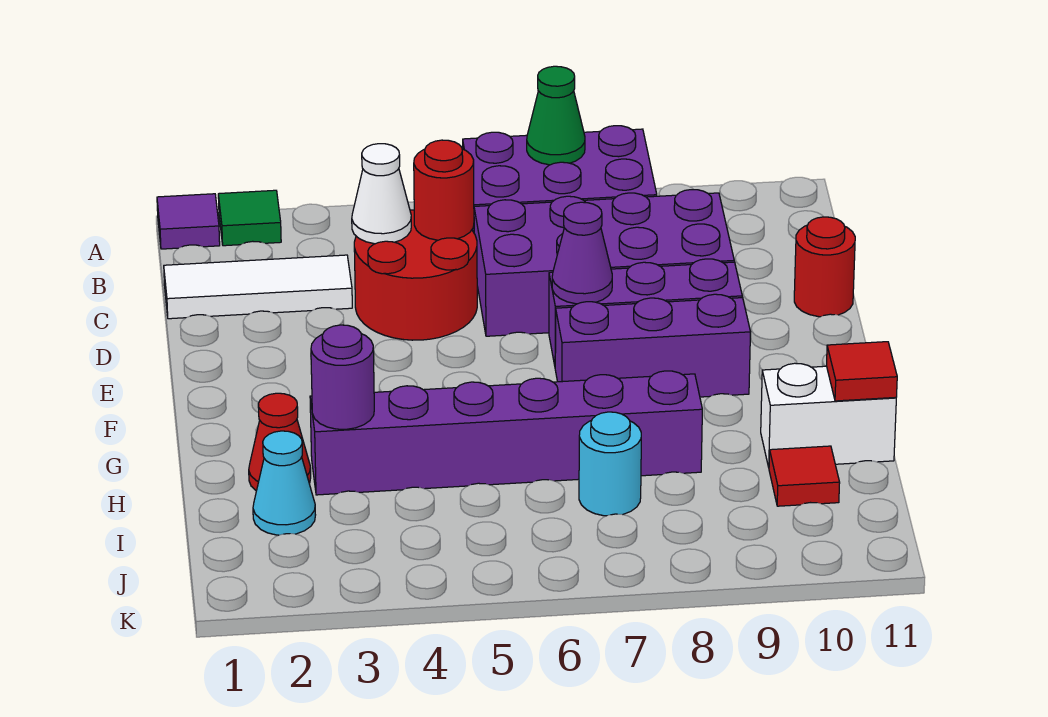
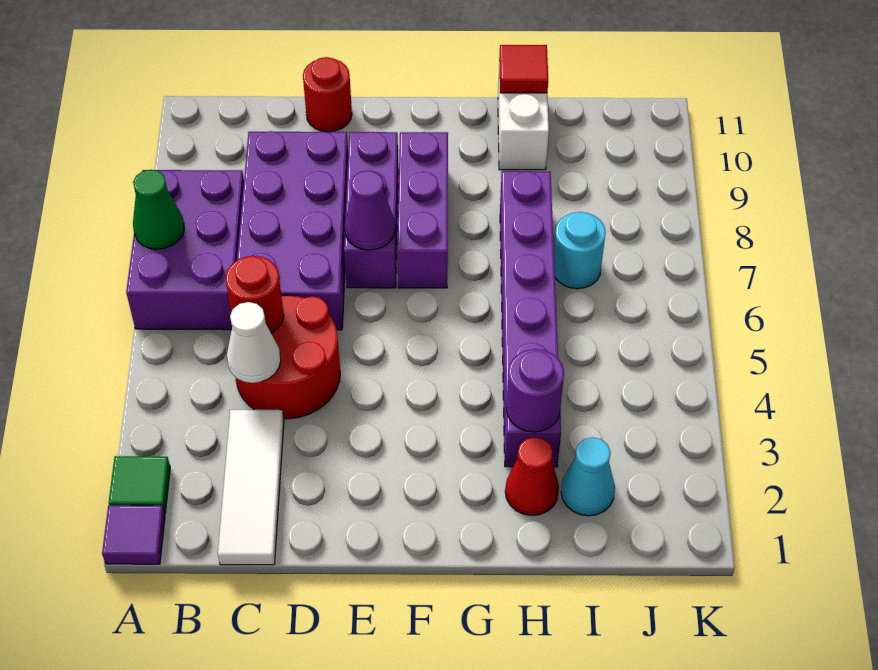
red 1x1 tile [769,446,840,506] -> none

